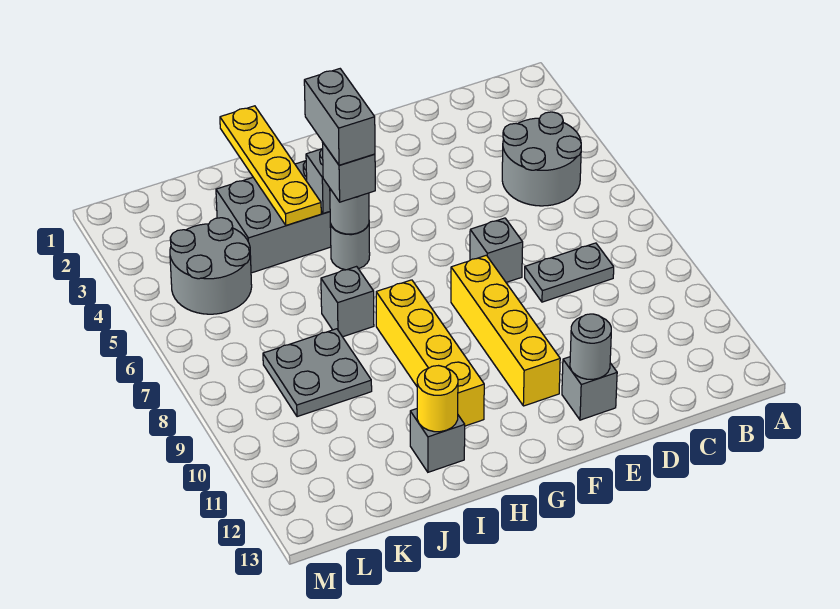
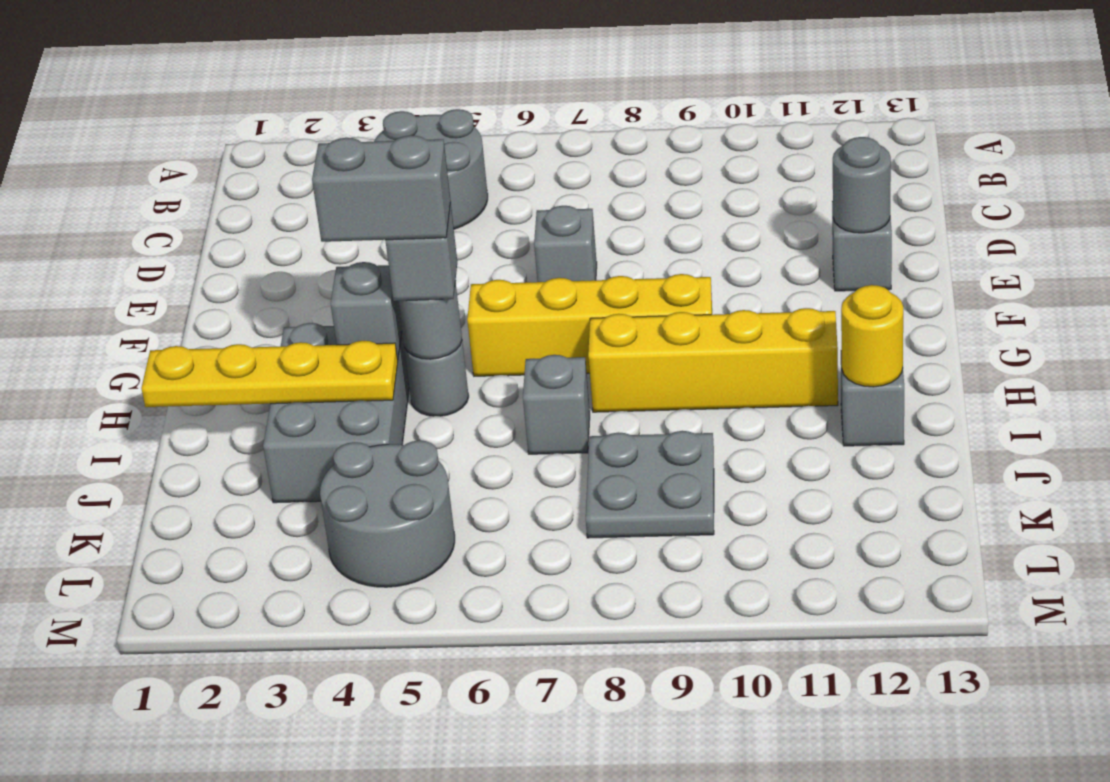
grey 1x2 plate [525,243,614,302] -> none
yellow 1x4 brick [451,255,560,406] -> yellow 1x4 brick moved to [467,274,712,376]

